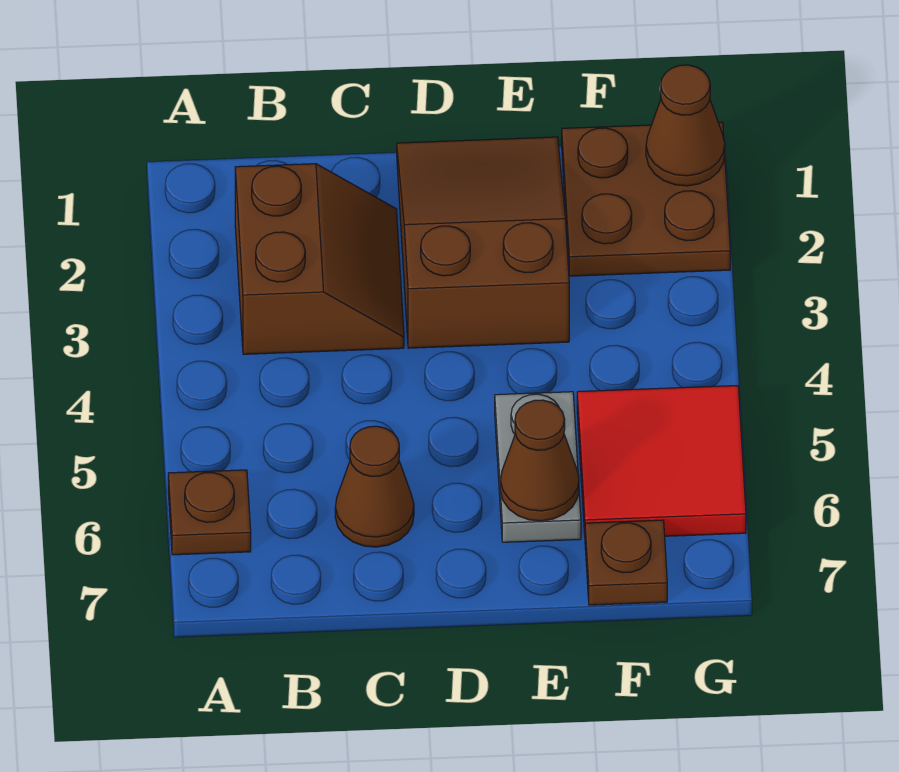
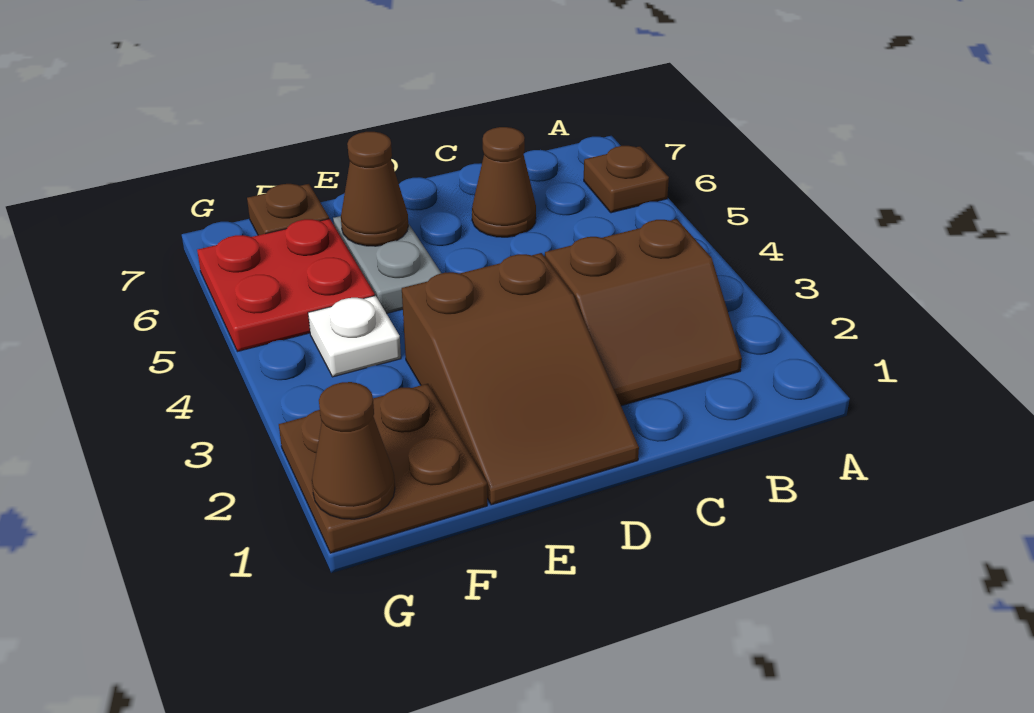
brown 2x2 slope [235,164,404,354] -> brown 2x2 slope turned to [545,219,742,406]
none -> white 1x1 plate [308,296,401,377]
red 2x2 tile [577,386,746,536] -> red 2x2 plate [197,219,375,352]

